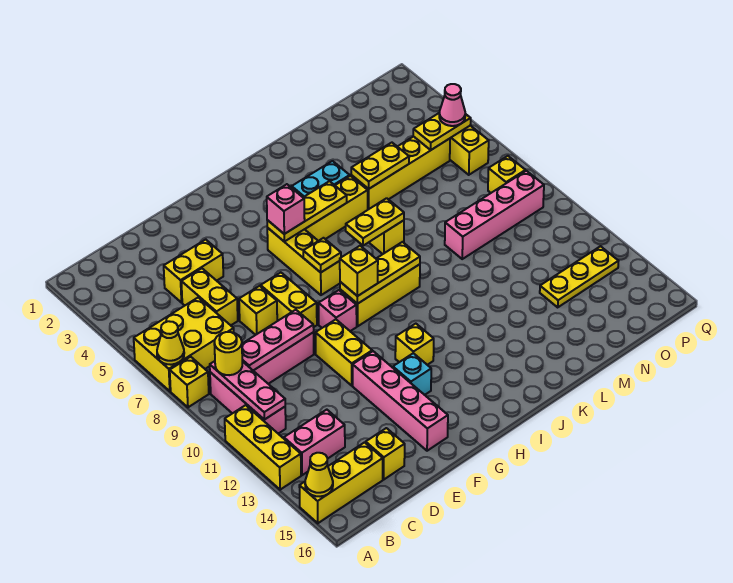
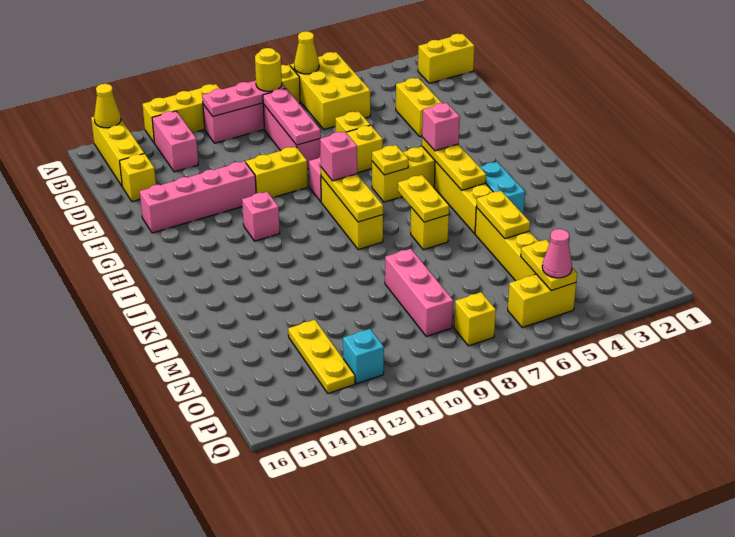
yellow 1x2 brick [181,268,238,325] -> yellow 1x2 brick moved to [418,34,474,83]
cyan 1x1 brick [393,353,431,395] -> cyan 1x1 brick moved to [343,329,384,384]
yellow 1x1 brick [340,246,378,296] -> pink 1x1 brick [320,132,357,181]
yellow 1x1 brick [395,324,434,365] -> pink 1x1 brick [242,192,280,241]
pink 1x4 brick [445,171,544,259] -> pink 1x3 brick [385,249,453,336]

